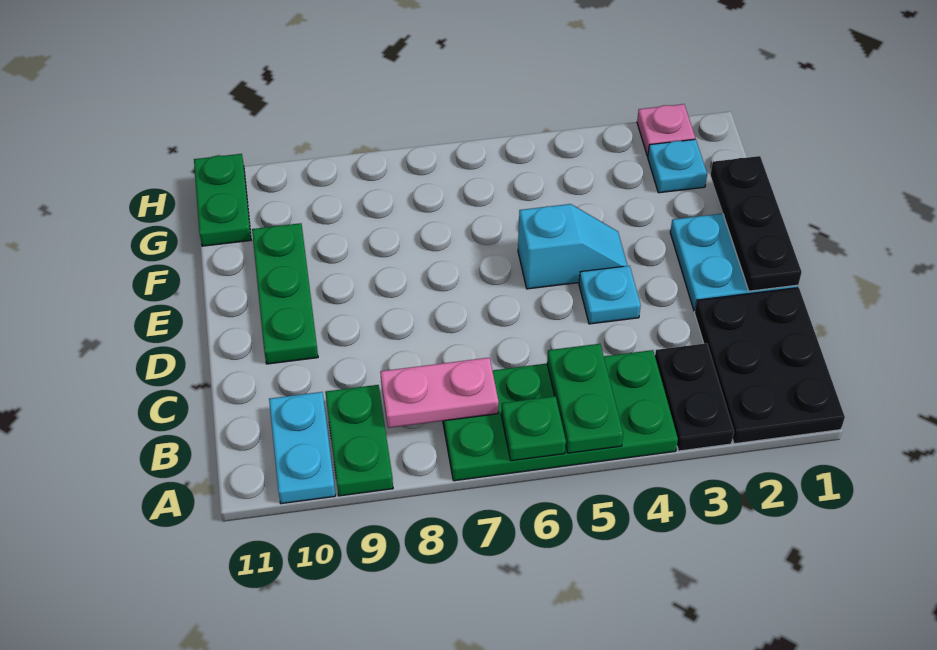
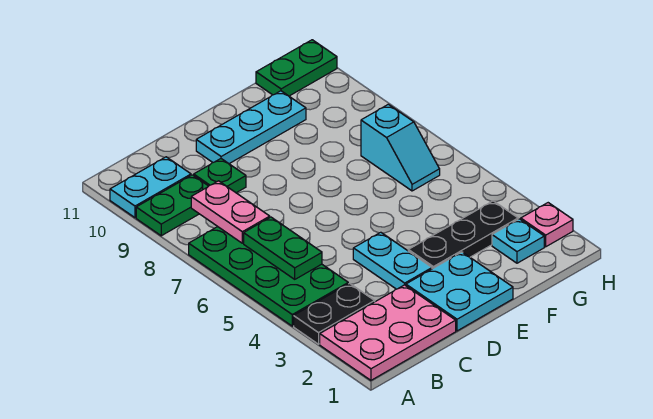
black 2x3 plate [695,288,845,444] -> pink 2x3 plate [320,285,456,380]
green 1x2 plate [547,344,623,453] -> green 1x2 plate turned to [244,217,322,279]
green 1x1 plate [501,396,566,461] -> green 1x1 plate moved to [193,159,246,193]
black 1x3 plate [711,156,802,291] -> black 1x3 plate moved to [408,201,518,269]
cyan 1x1 plate [579,266,641,324] -> cyan 1x2 plate [353,232,432,289]
green 1x3 plate [252,223,318,364] -> cyan 1x3 plate [196,91,306,164]
cyan 1x2 slope [518,204,628,289] -> cyan 1x2 slope moved to [361,104,440,191]

